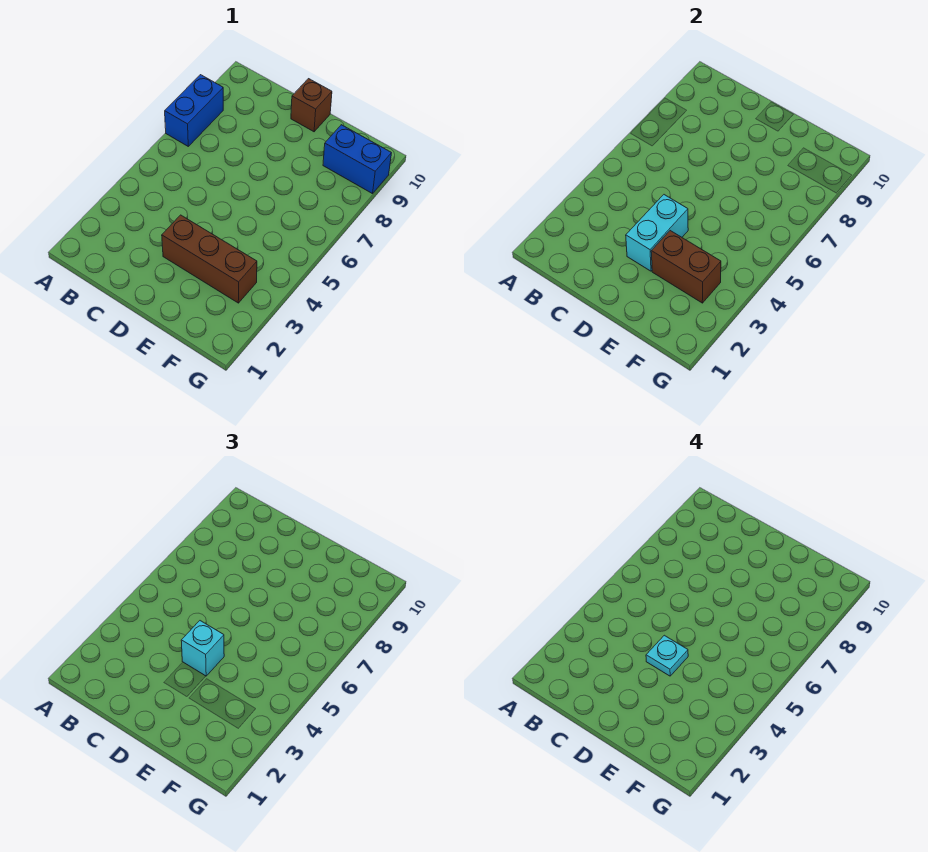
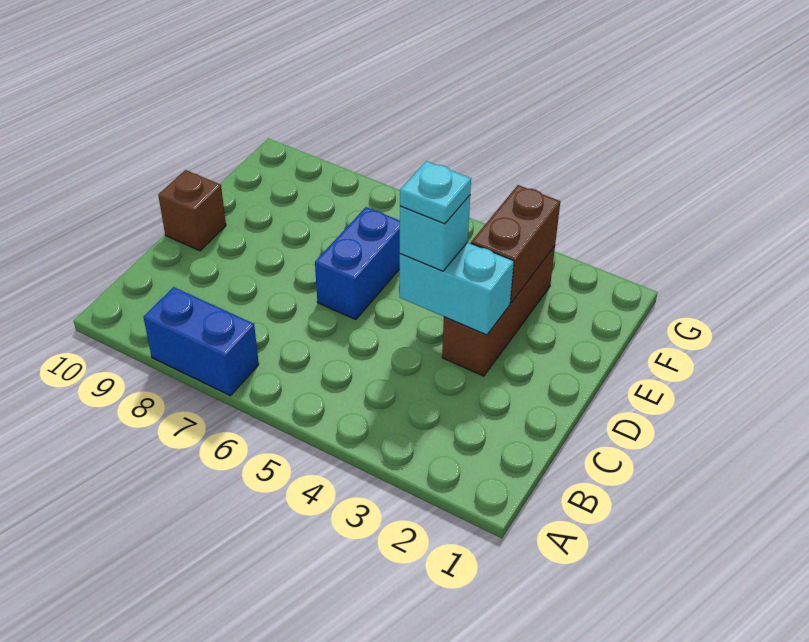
blue 1x2 brick [323,125,391,194] -> blue 1x2 brick moved to [315,207,400,320]

